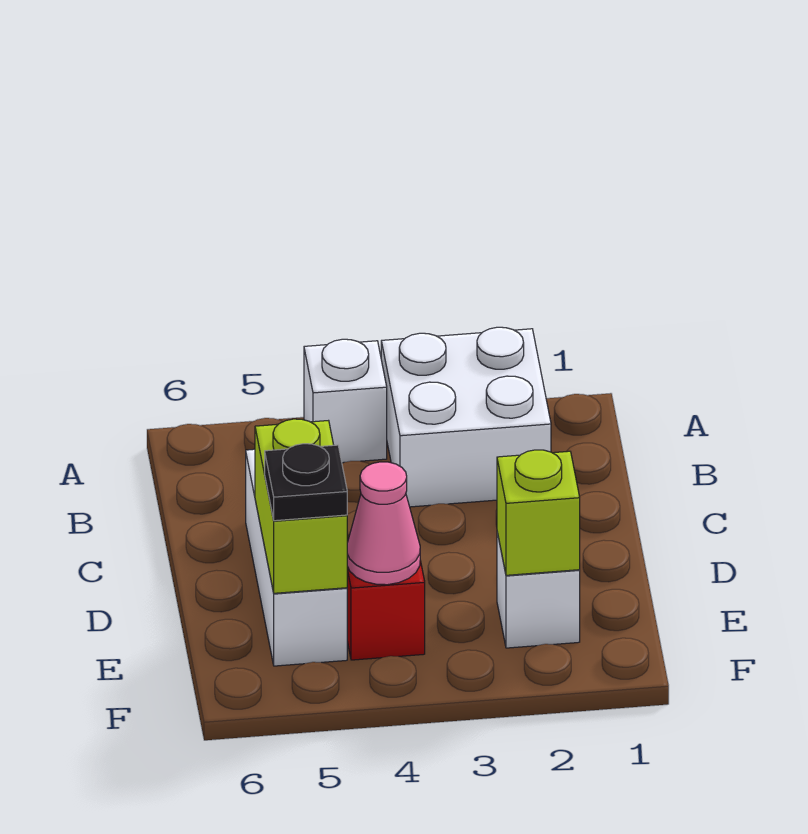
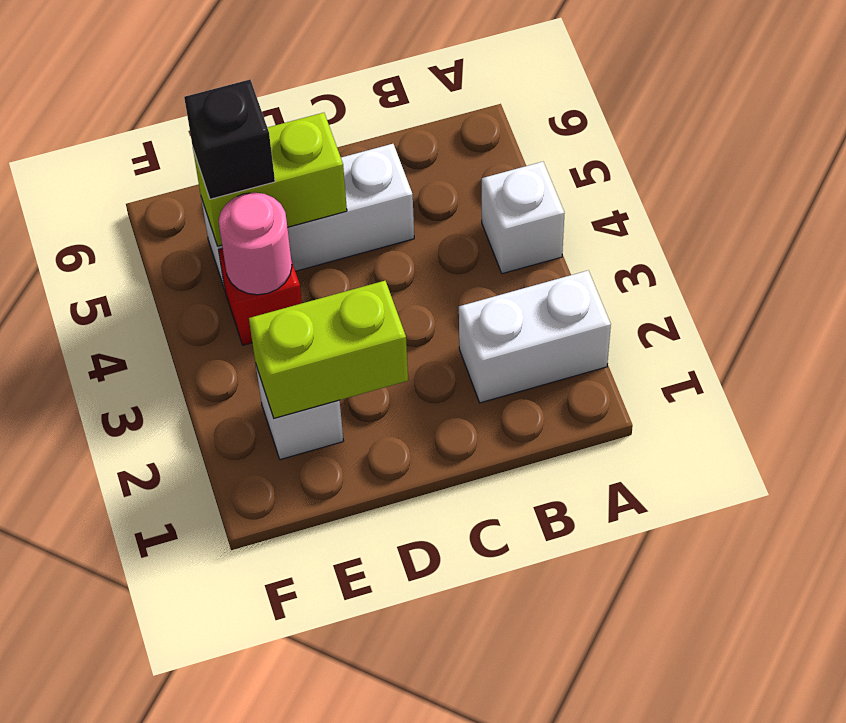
white 2x2 brick [381,327,551,507] -> white 1x2 brick [459,271,611,403]
lime 1x1 brick [497,450,580,575] -> lime 1x2 brick [249,281,408,418]
pink 1x1 cone [347,462,420,585] -> pink 1x1 round brick [219,193,292,295]
black 1x1 plate [265,444,347,521] -> black 1x1 brick [184,80,275,199]

